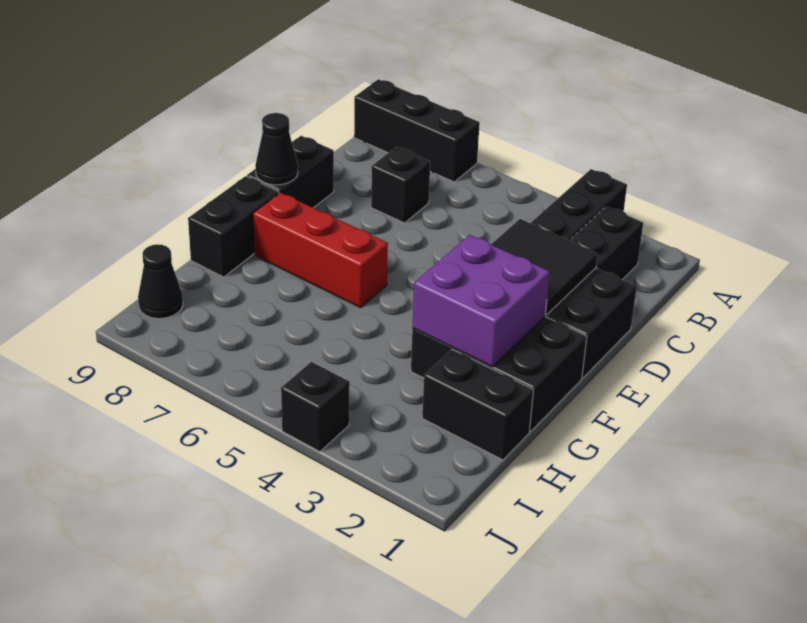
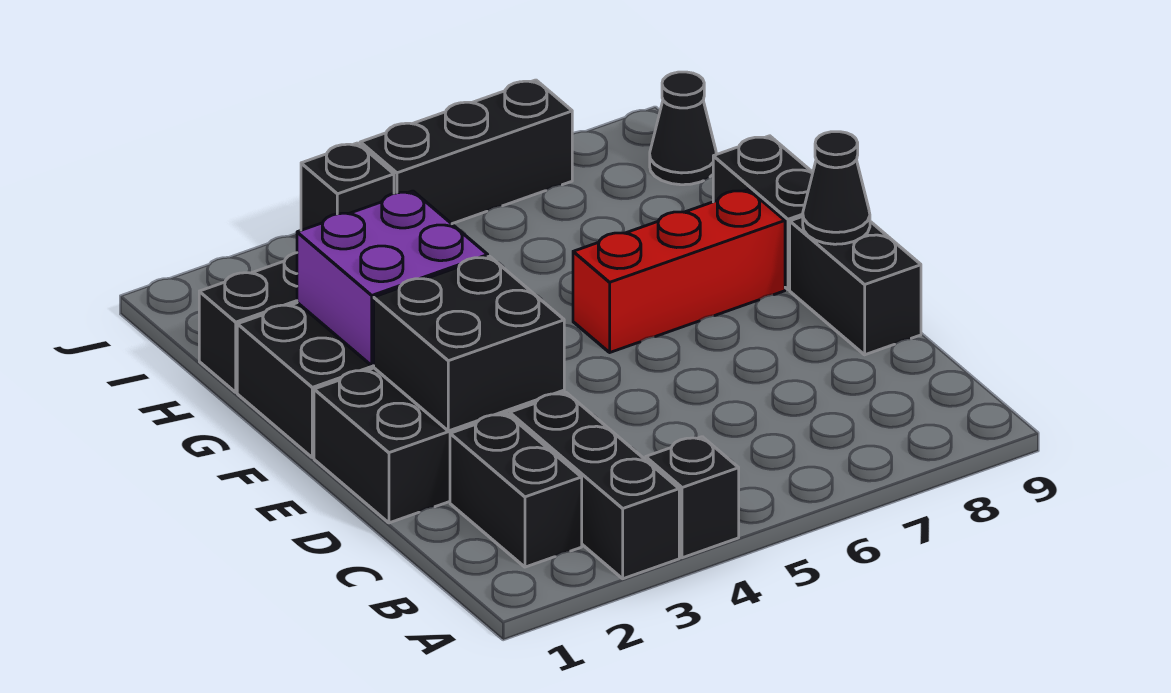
black 1x3 brick [354,79,480,182] -> black 1x3 brick moved to [360,80,572,224]
black 1x1 brick [371,147,430,223] -> black 1x1 brick moved to [646,437,739,558]
black 2x2 tile [491,219,598,315] -> black 2x2 brick [374,256,564,431]

